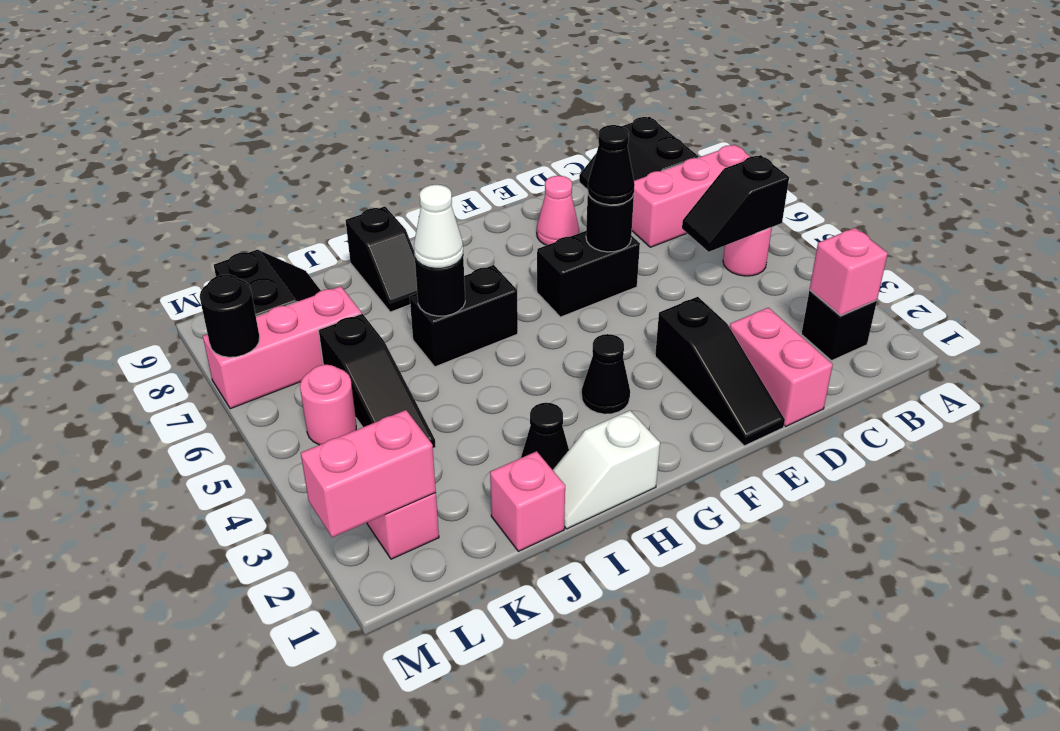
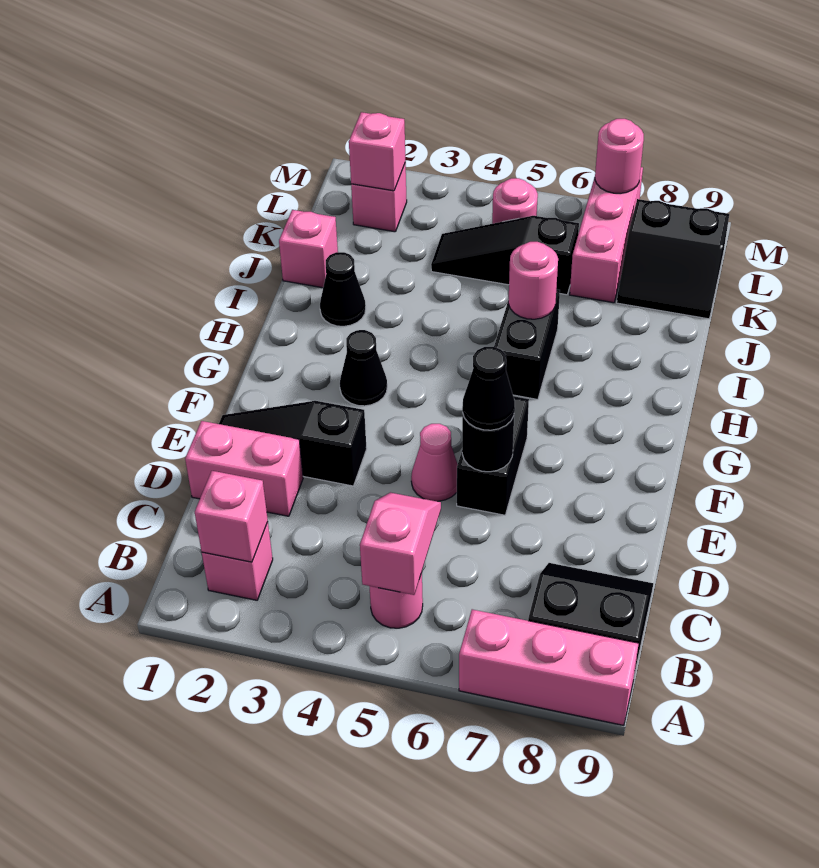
pink 1x3 brick [632,145,750,247] -> pink 1x3 brick turned to [459,609,639,725]
black 1x1 brick [801,290,877,361] -> pink 1x1 brick [202,522,273,600]
black 1x2 slope [682,155,789,252] -> pink 1x2 slope [360,492,441,595]
pink 1x1 cone [537,176,579,245] -> pink 1x1 cone moved to [411,424,458,501]
white 1x2 slope [553,411,660,529] -> none
black 1x1 round brick [415,256,465,316] -> pink 1x1 round brick [508,242,558,319]
white 1x1 cone [414,185,463,268] -> none
black 1x2 slope [346,206,417,312] -> none
pink 1x2 brick [301,410,436,538] -> pink 1x1 brick [349,112,406,191]
black 1x1 round brick [200,275,260,357] -> pink 1x1 round brick [595,119,644,193]

